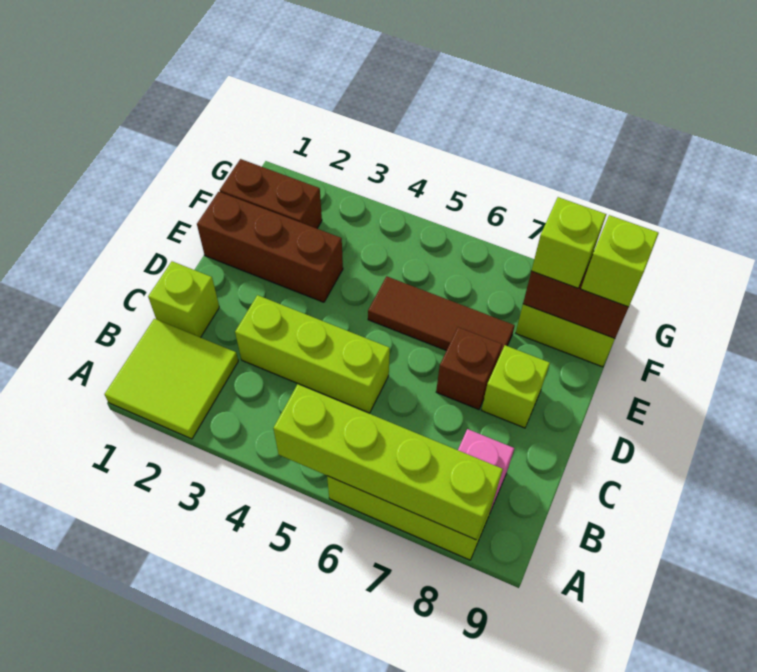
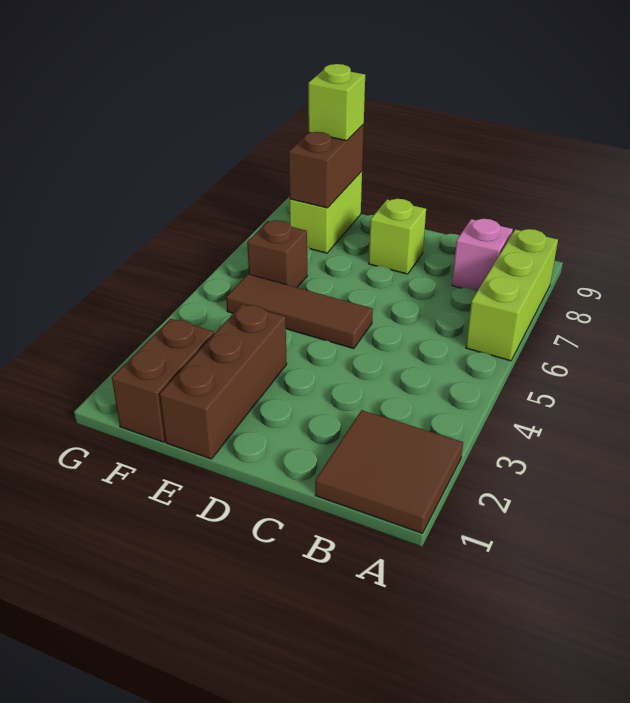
lime 2x2 tile [105,319,238,439] -> brown 2x2 tile [315,410,463,533]
lime 1x4 brick [273,384,503,540] -> none
lime 1x1 brick [148,261,219,338] -> none
lime 1x3 brick [235,295,390,413] -> none
brown 1x1 brick [436,327,502,409] -> brown 1x1 brick moved to [247,220,307,288]
brown 1x3 tile [368,276,515,354] -> brown 1x3 tile turned to [226,274,373,349]
lime 1x1 brick [531,197,606,288] -> none

